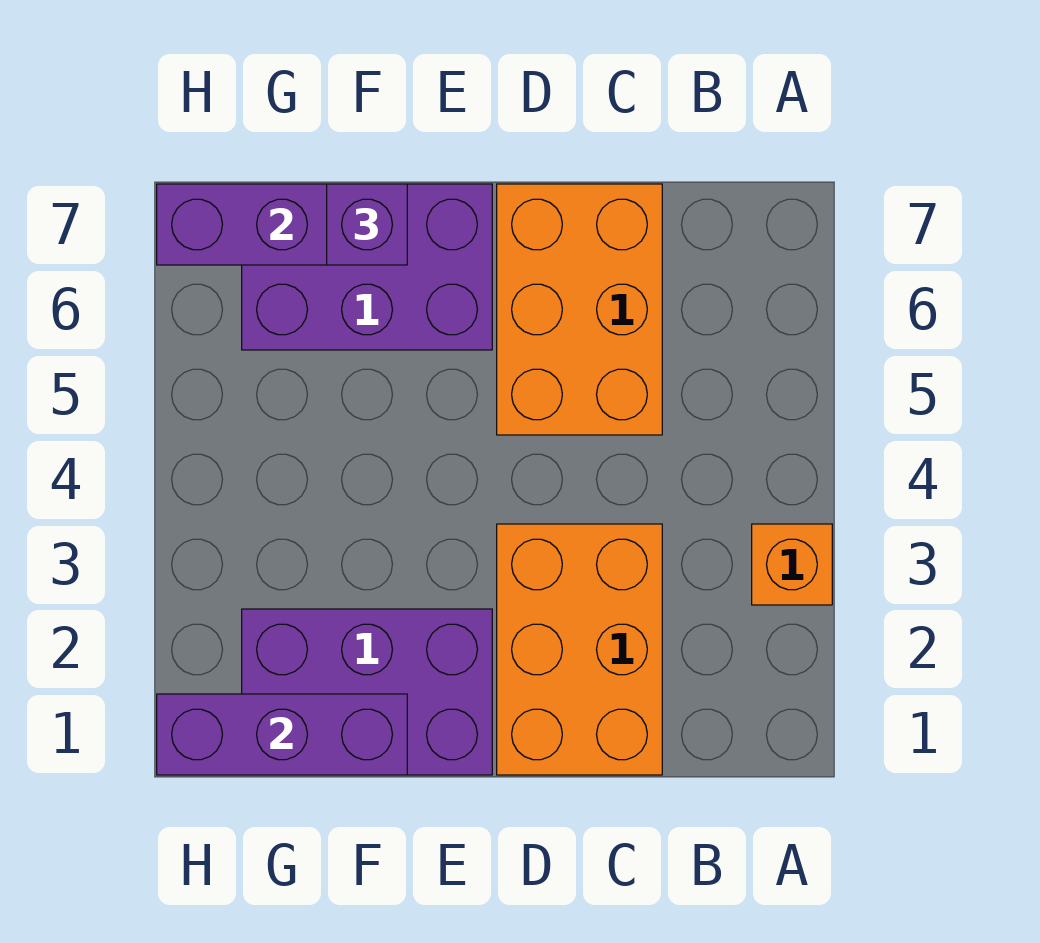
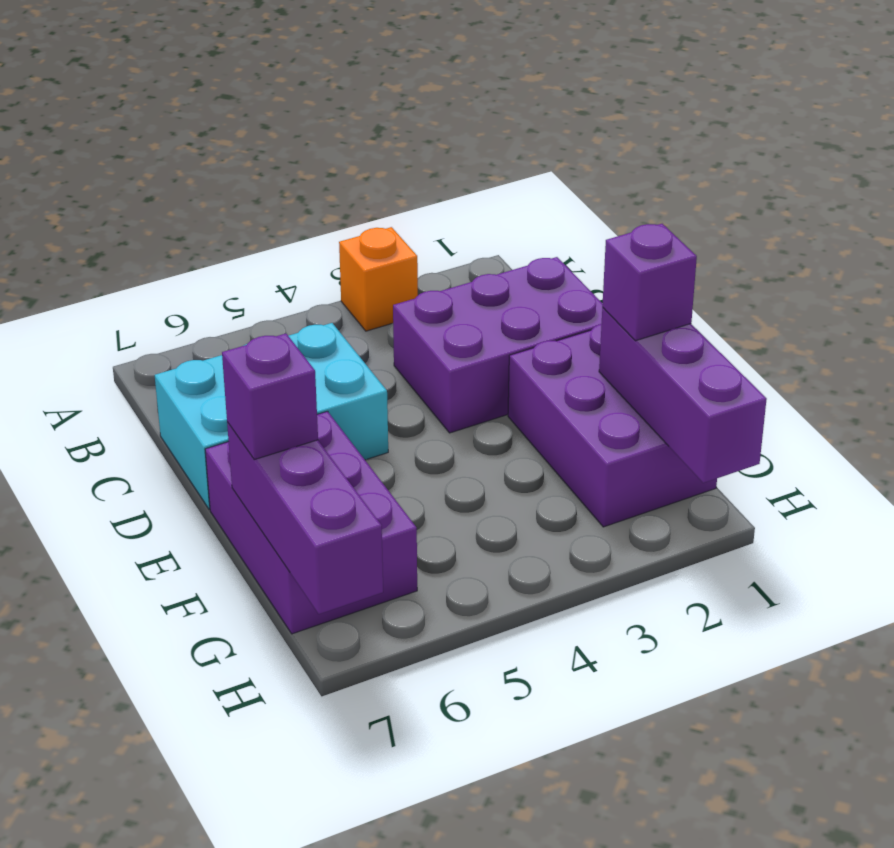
orange 2x3 brick [497,524,662,775] -> purple 2x3 brick [393,257,603,433]
orange 2x3 brick [497,184,662,435] -> cyan 2x3 brick [155,323,388,509]
none -> purple 1x1 brick [602,224,697,341]

